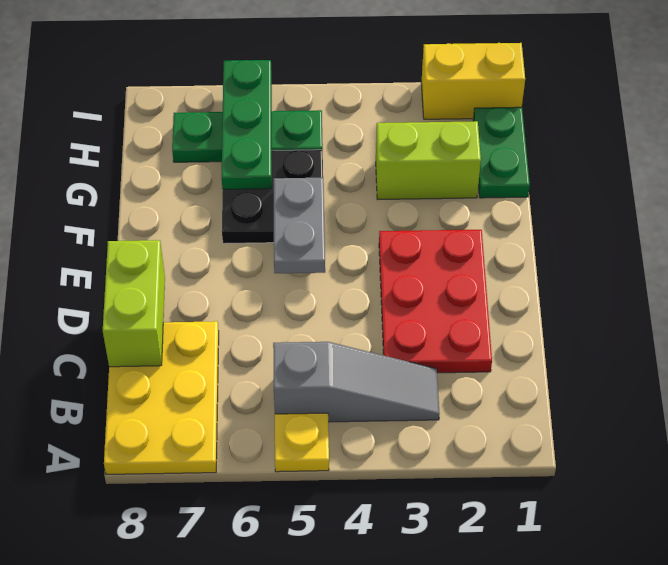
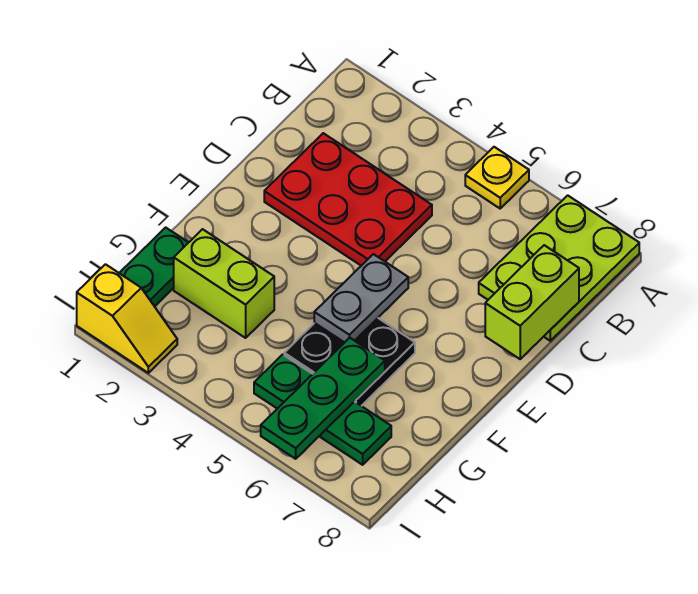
yellow 2x3 plate [104,321,219,474] -> lime 2x3 plate [479,195,639,341]
grey 1x3 slope [273,342,440,422] -> none
red 2x3 plate [379,230,492,373] -> red 2x3 plate turned to [264,133,432,266]
yellow 1x2 brick [421,43,525,119] -> yellow 1x2 slope [77,264,177,373]

